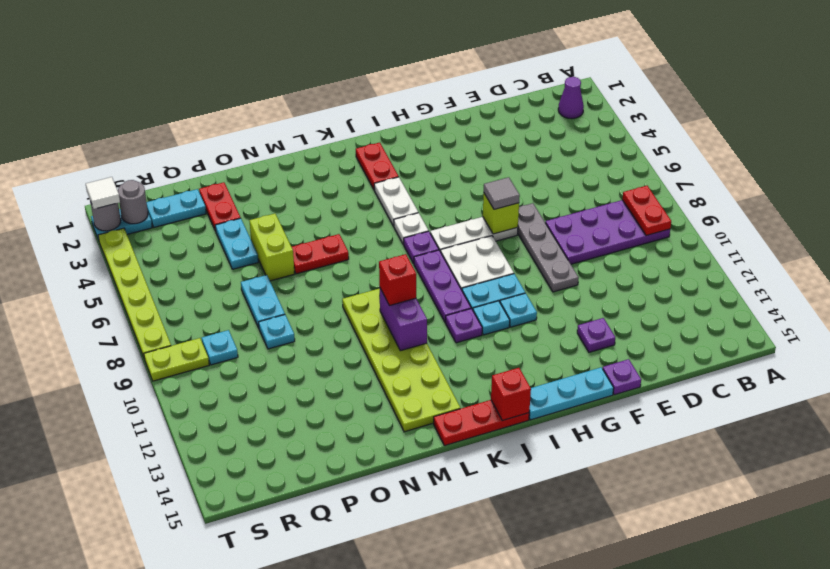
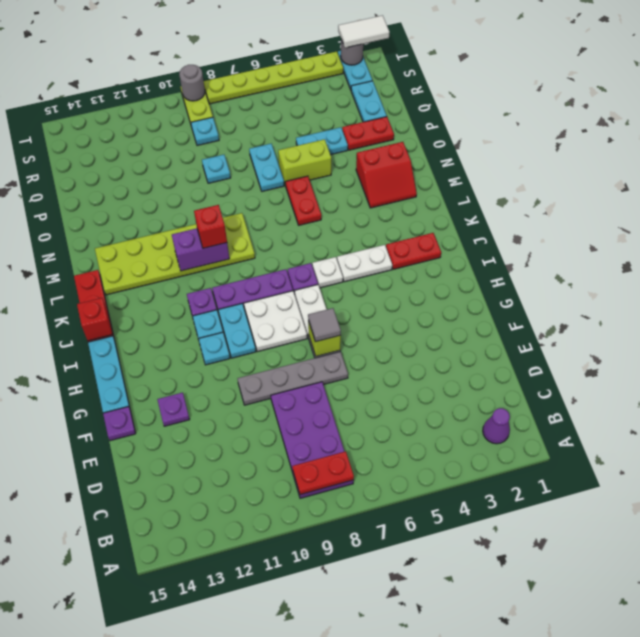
none -> red 2x2 slope [356,142,417,208]
cyan 1x2 plate [241,275,285,328] -> cyan 1x2 plate turned to [249,144,284,191]
grey 1x1 round brick [118,180,148,224] -> grey 1x1 round brick moved to [179,65,205,101]
white 1x1 tile [86,177,120,209] -> white 1x2 tile [338,15,390,48]

